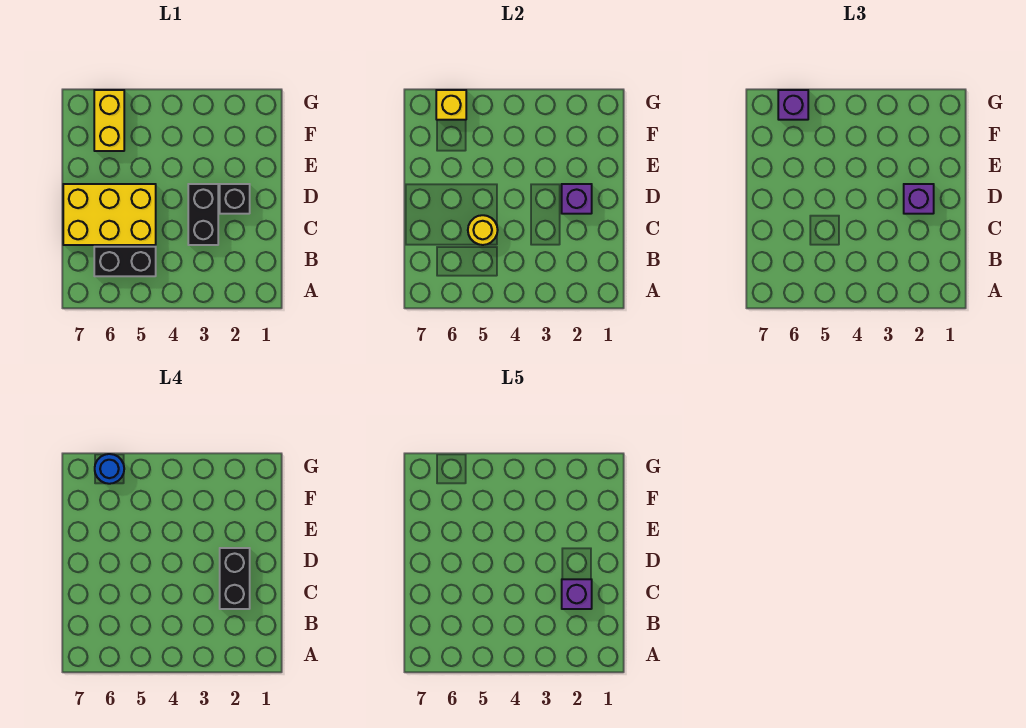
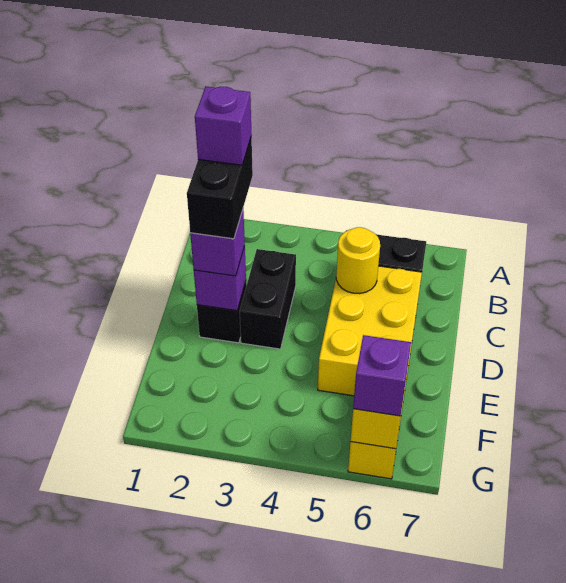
yellow 2x3 brick [63,184,156,245] -> yellow 2x3 brick turned to [318,266,422,396]
blue 1x1 round brick [95,454,124,484] -> none

